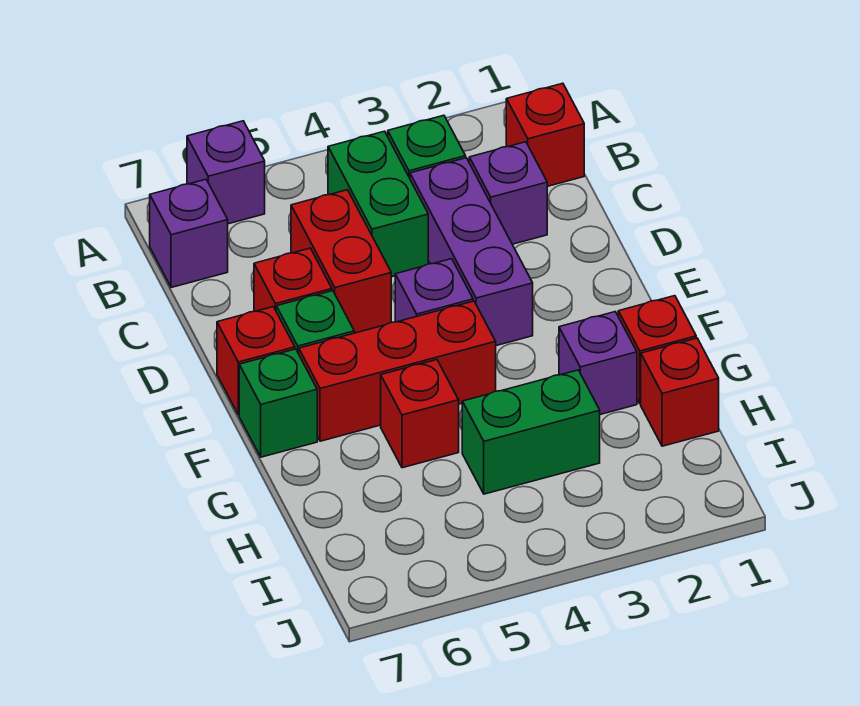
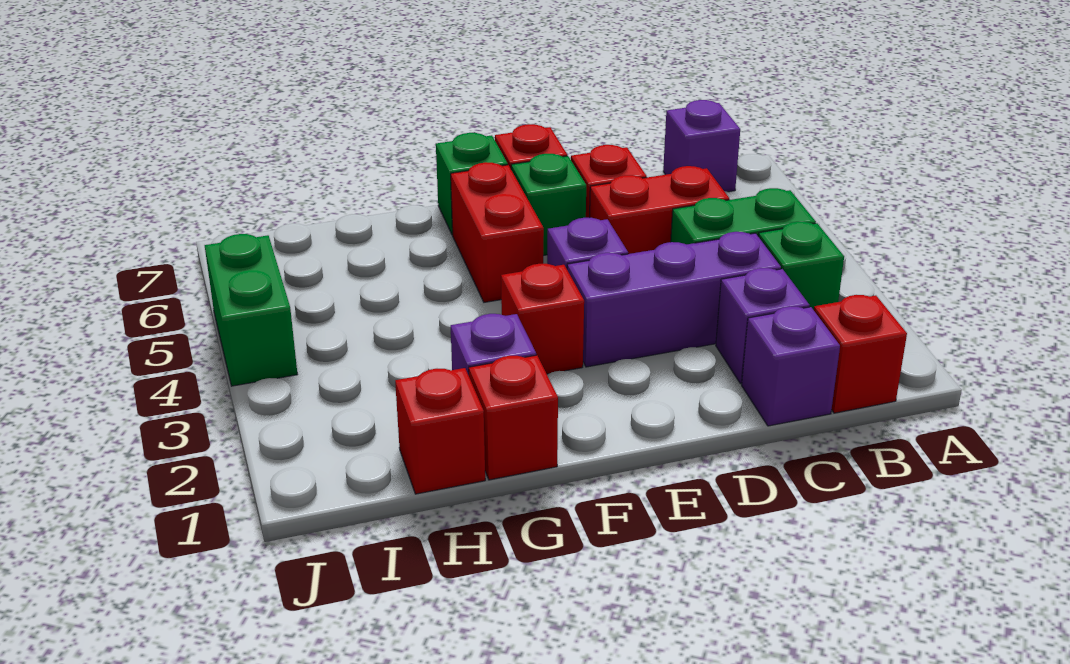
purple 1x1 brick [187,121,265,224] -> purple 1x1 brick moved to [742,306,840,426]
red 1x3 brick [299,301,496,441] -> red 1x2 brick [451,162,544,302]
red 1x1 brick [381,360,459,468] -> red 1x1 brick moved to [501,264,584,374]
green 1x2 brick [462,370,600,494] -> green 1x2 brick moved to [205,234,297,386]

